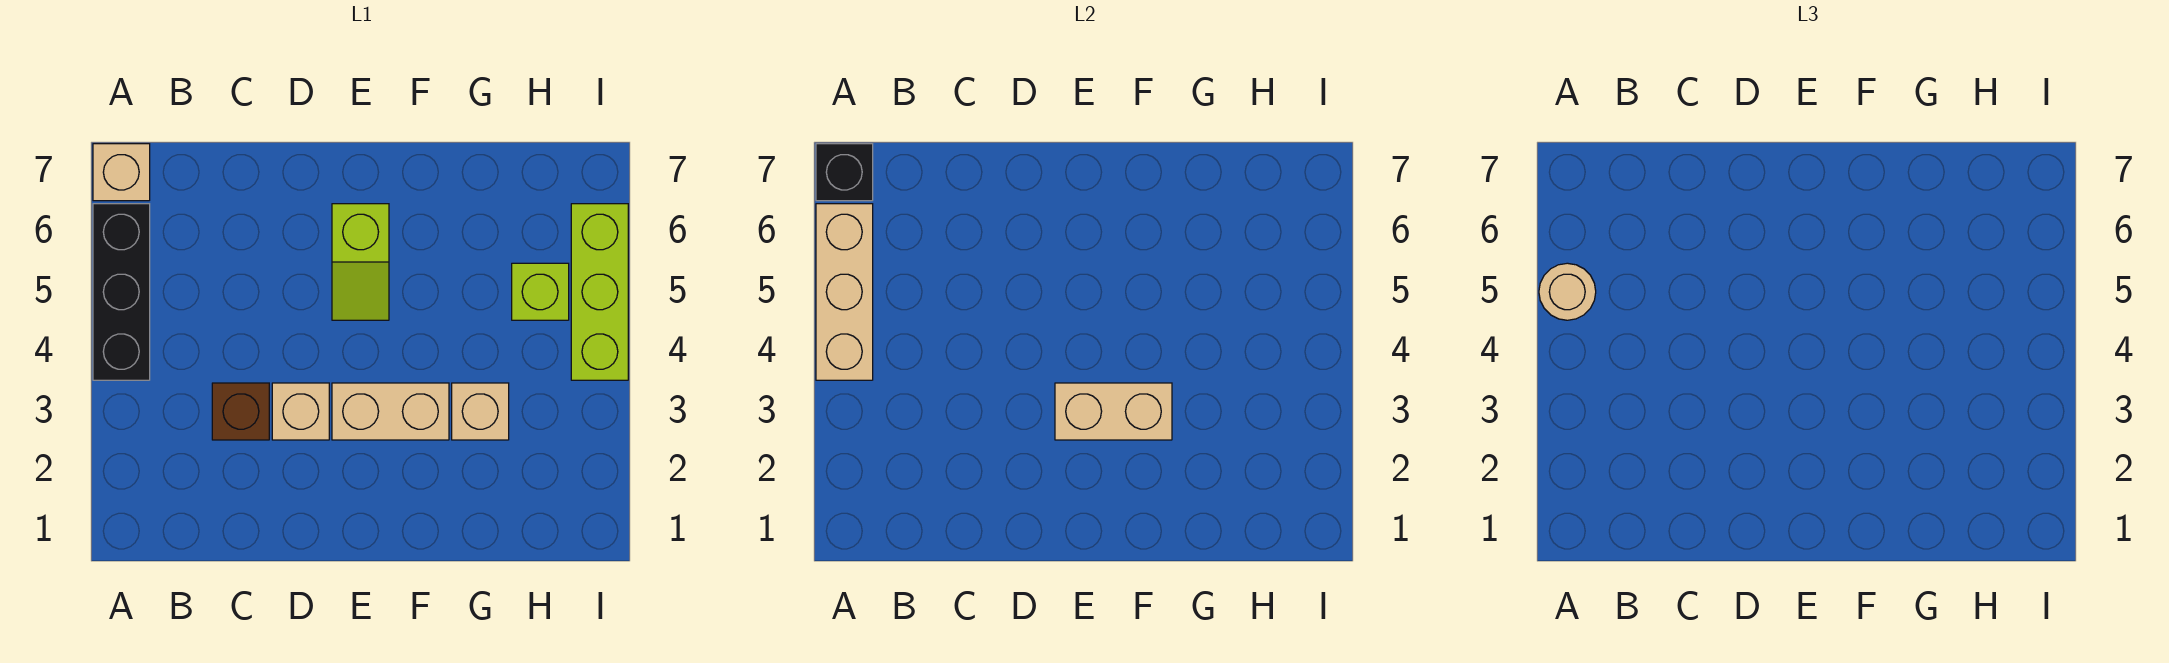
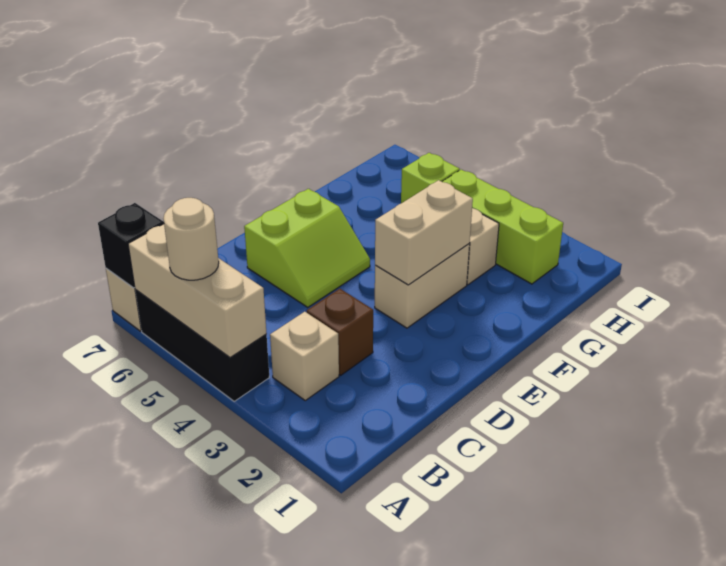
tan 1x1 brick [272,383,329,440] -> tan 1x1 brick moved to [270,312,339,400]
lime 1x2 slope [332,204,389,320] -> lime 2x2 slope [244,189,370,307]
lime 1x3 brick [571,204,628,380] -> lime 1x3 brick moved to [442,170,563,284]

